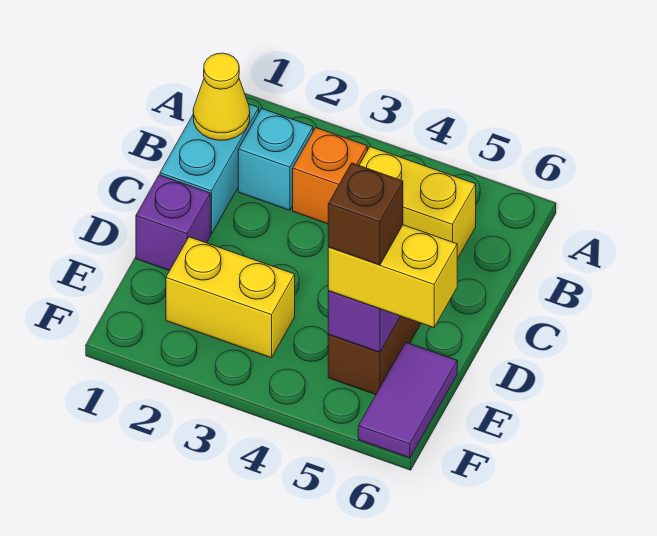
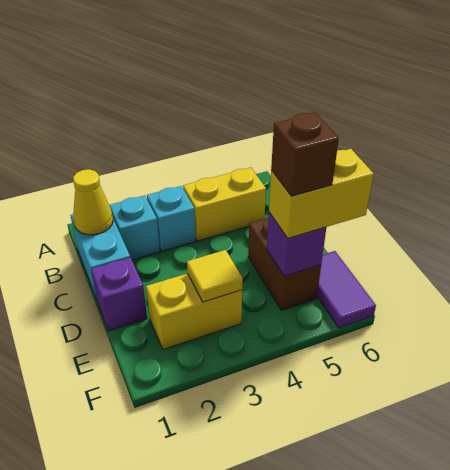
orange 1x1 brick [293,128,367,224] -> cyan 1x1 brick [147,186,196,251]
none -> yellow 1x1 tile [187,250,243,302]

